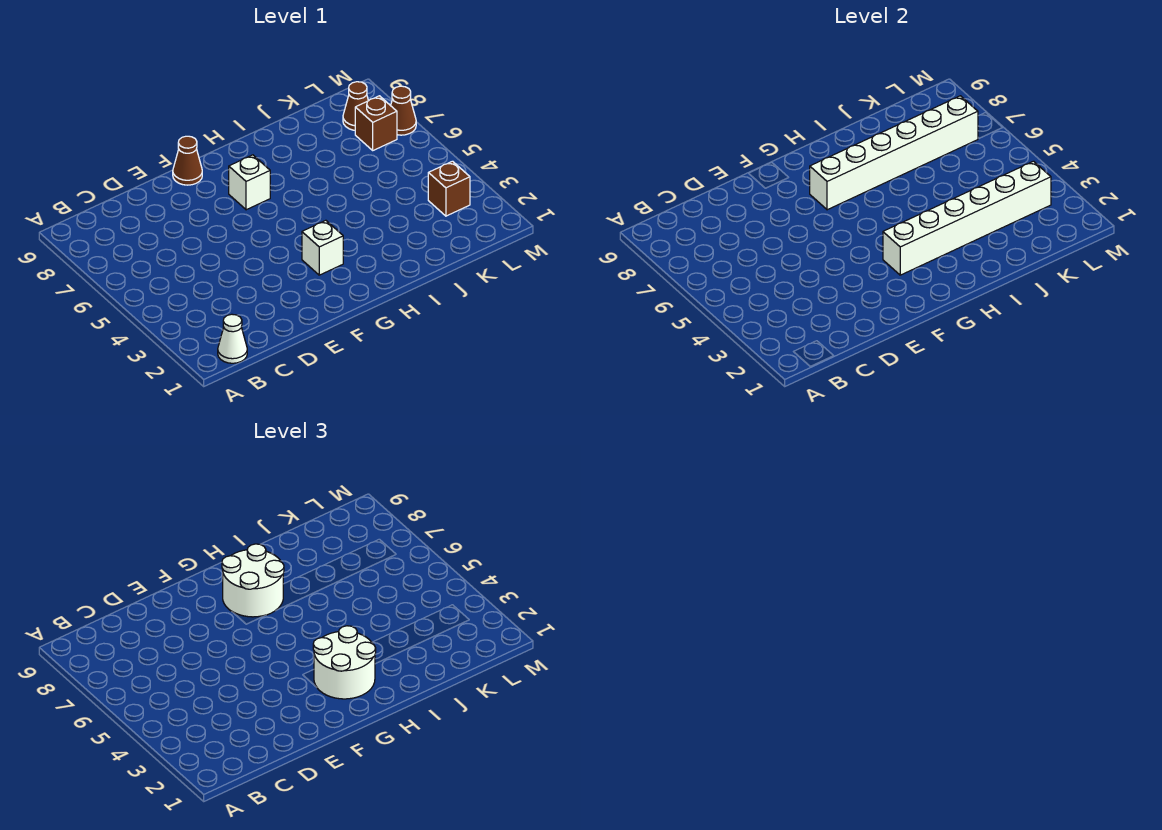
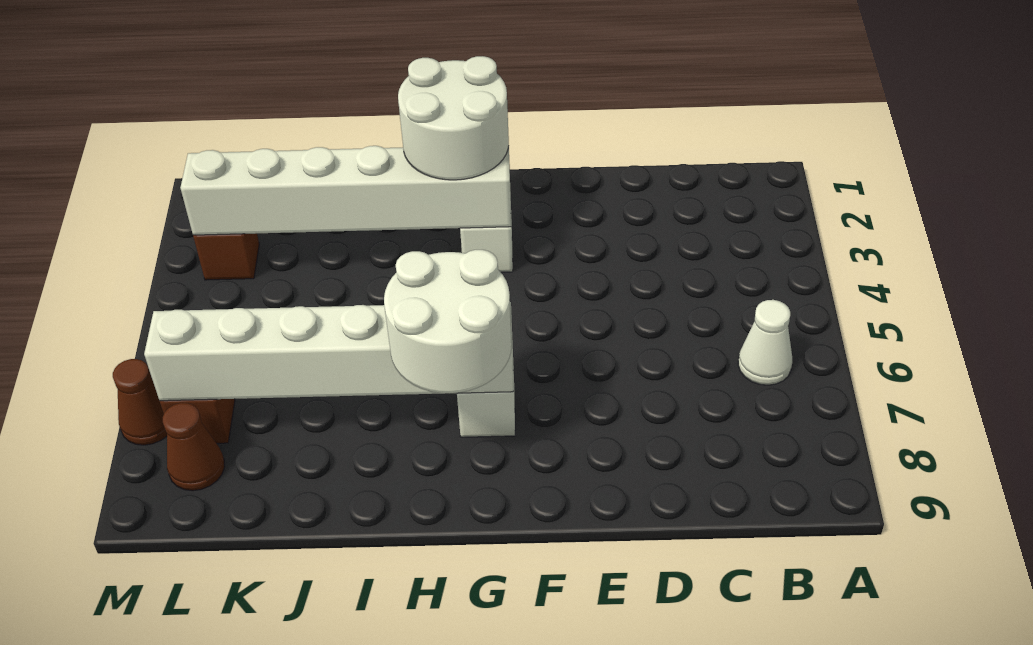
white 1x1 cone [218,314,247,363] -> white 1x1 cone moved to [738,300,792,385]
brown 1x1 cone [173,136,202,185] -> none

